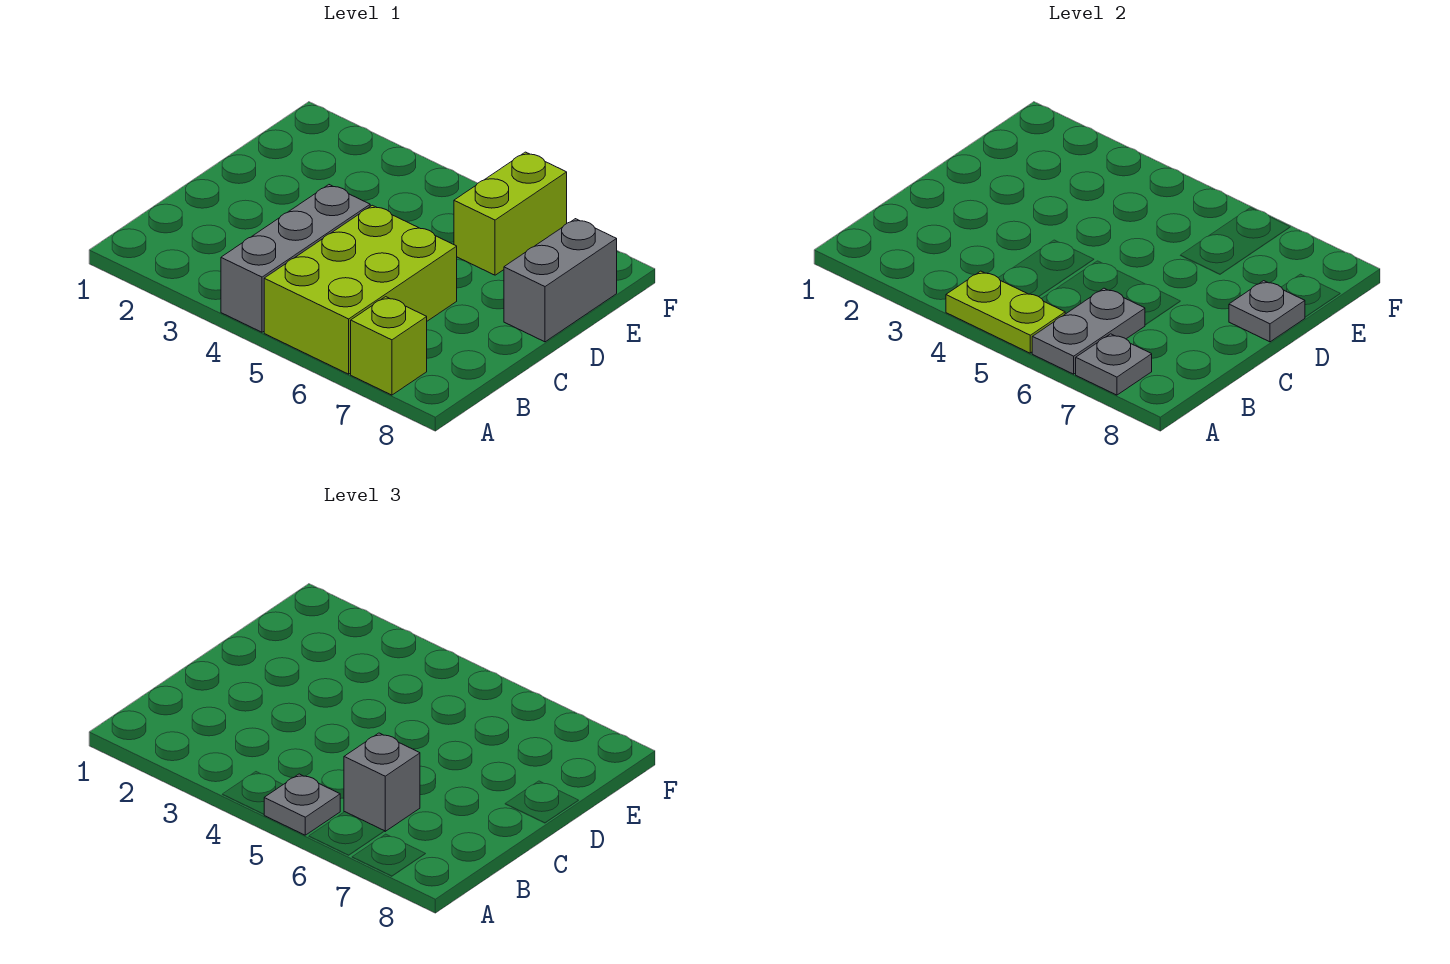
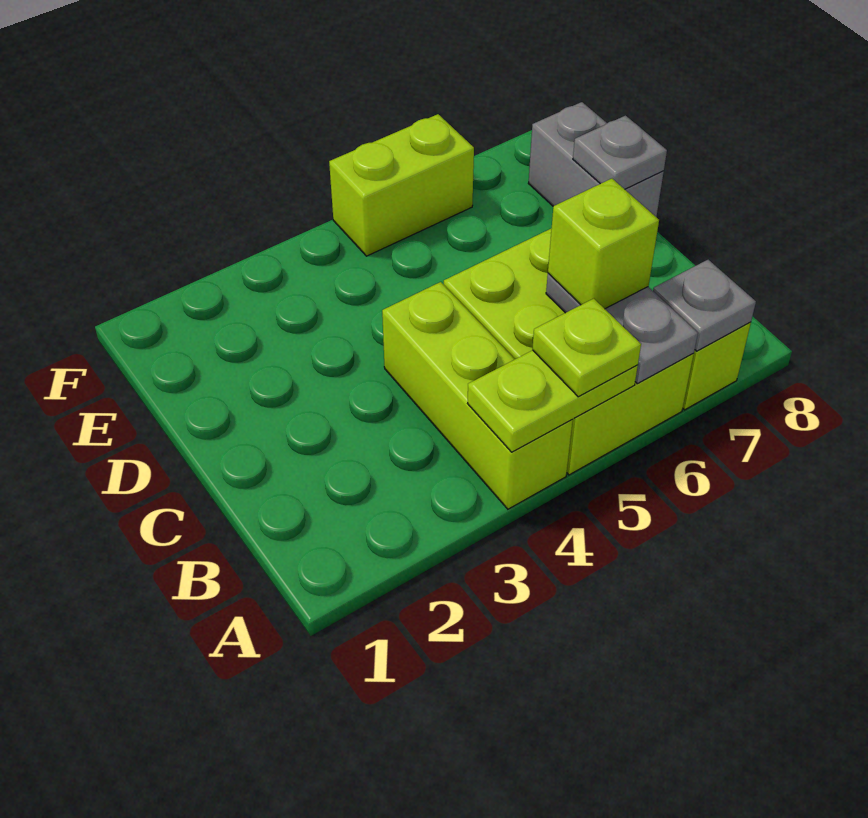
grey 1x3 brick [221,185,370,332] -> lime 1x3 brick [382,282,573,509]
grey 1x1 plate [264,774,340,835] -> lime 1x1 plate [532,299,641,397]
grey 1x1 brick [344,733,420,831] -> lime 1x1 brick [548,179,659,309]
lime 1x2 brick [454,152,567,275] -> lime 1x2 brick turned to [329,114,474,256]

